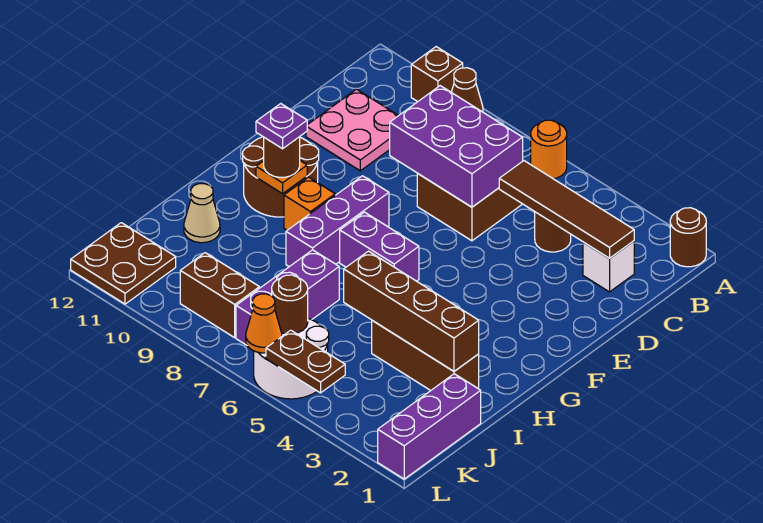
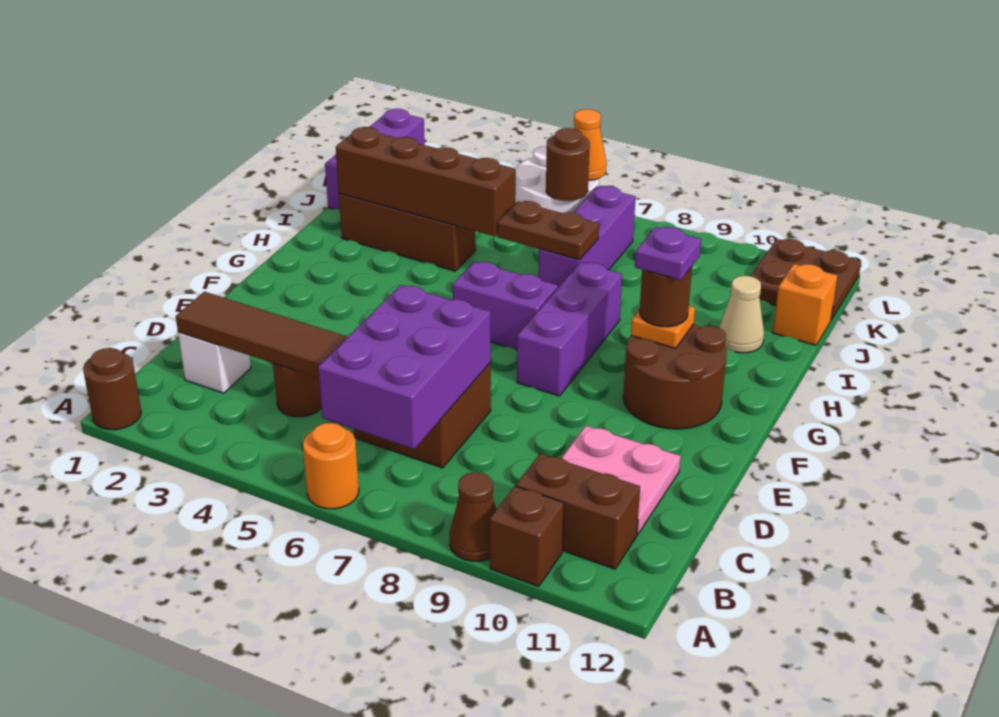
purple 2x3 brick [390,86,523,207] -> purple 2x3 brick turned to [318,285,491,449]
orange 1x1 brick [284,177,335,230] -> orange 1x1 brick moved to [773,264,837,345]
brown 1x2 brick [180,253,259,338] -> brown 1x2 brick moved to [516,453,640,569]
brown 1x2 plate [266,330,345,393] -> brown 1x2 plate moved to [497,201,599,260]

